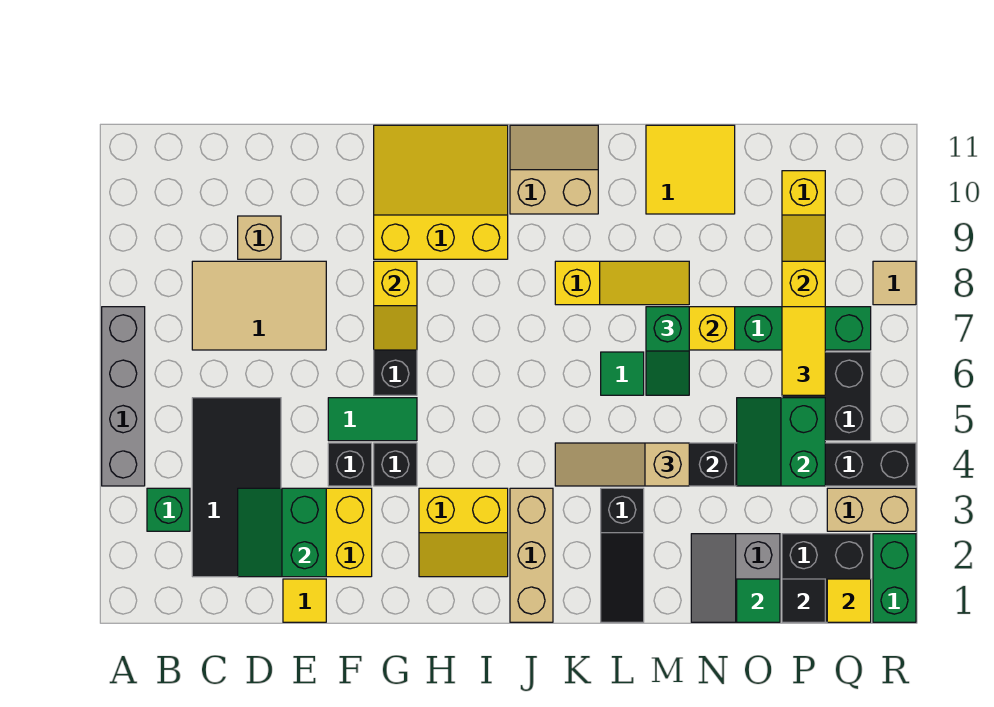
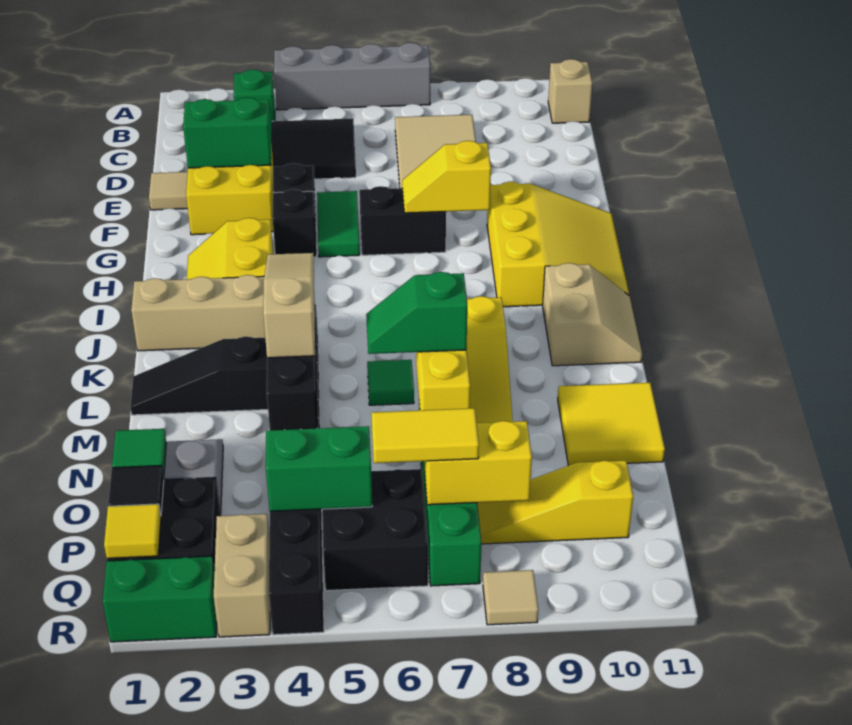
tan 1x1 brick [238,216,281,259] -> tan 1x1 brick moved to [548,59,592,123]
yellow 1x1 tile [283,579,326,622] -> tan 1x1 tile [149,172,188,210]

